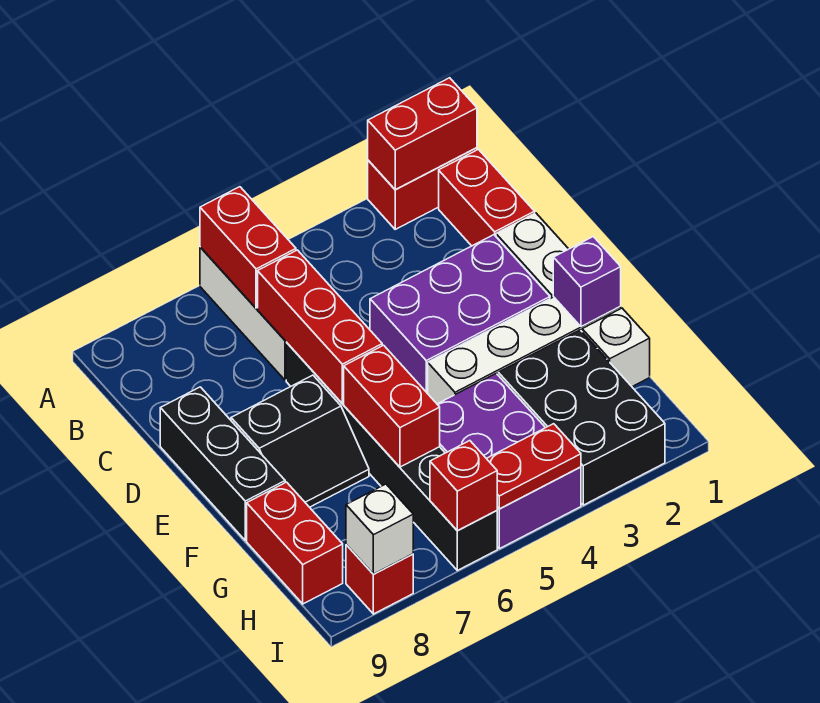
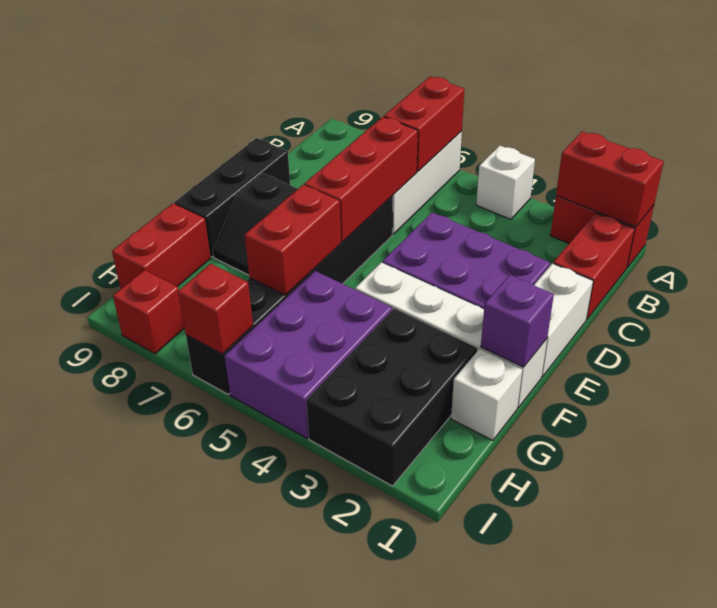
red 1x2 plate [486,424,581,509] -> none
white 1x1 brick [346,484,413,574] -> white 1x1 brick moved to [476,146,535,219]

